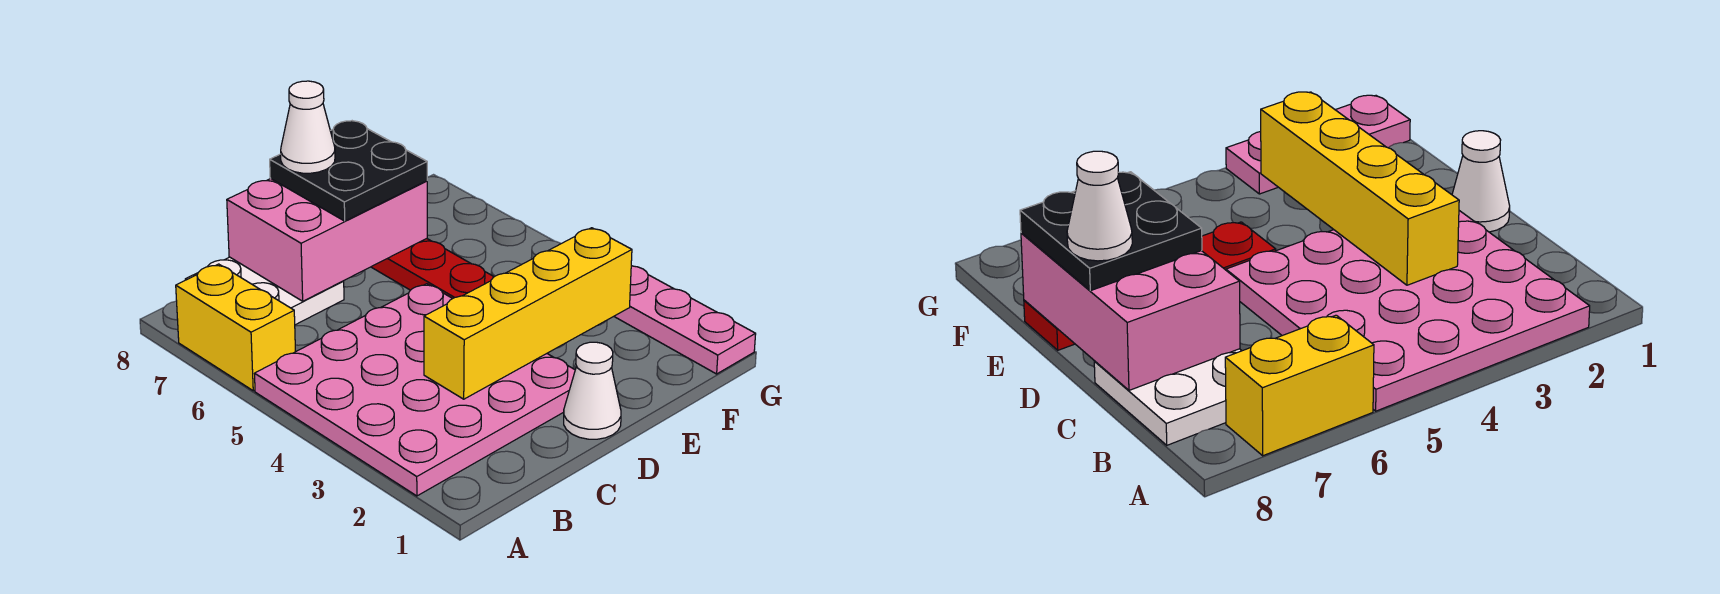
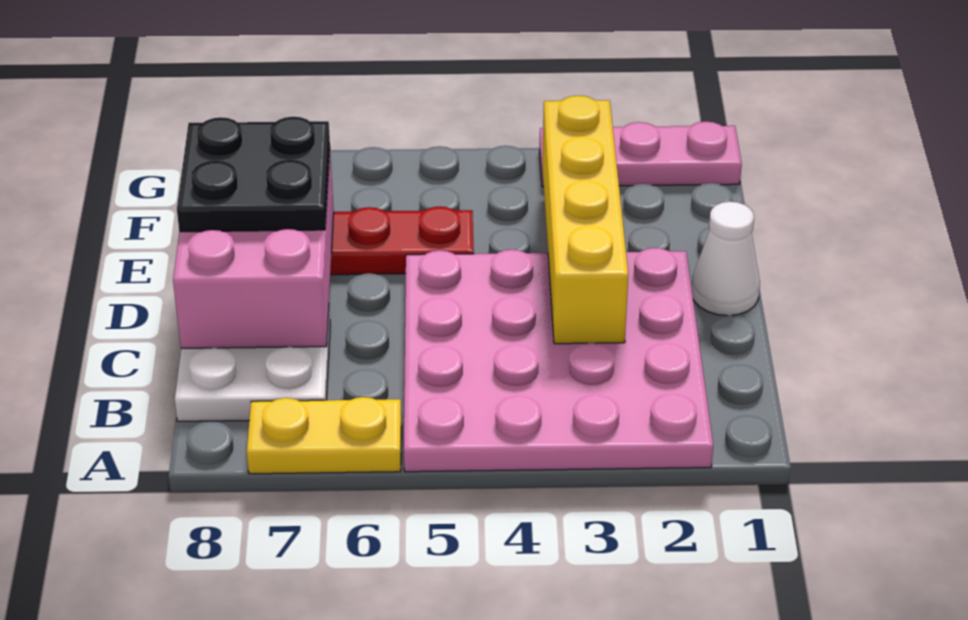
yellow 1x2 brick [176,264,295,391] -> yellow 1x2 plate [247,397,401,474]
white 1x1 cone [281,81,335,173] -> none

